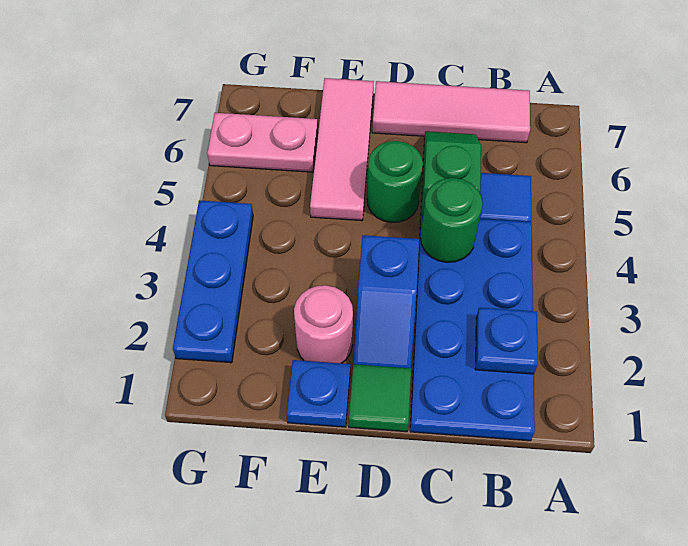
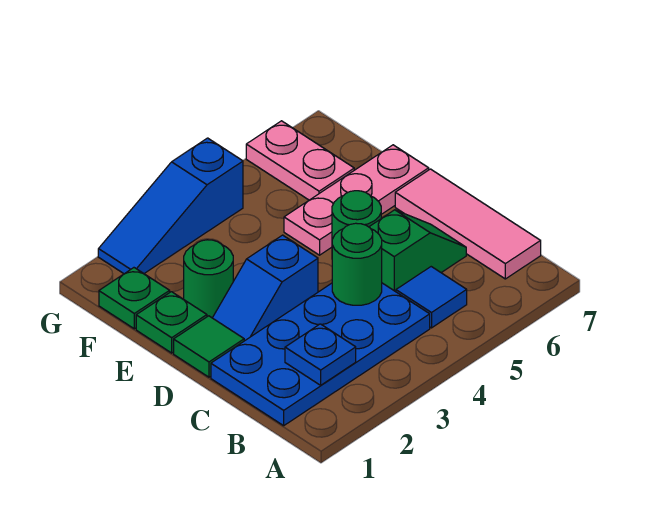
blue 1x1 plate [287,360,350,427] -> green 1x1 plate [136,292,207,353]
pink 1x1 round brick [294,285,353,363] -> green 1x1 round brick [184,240,233,318]
pink 1x3 tile [310,78,374,221] -> pink 1x3 plate [284,145,429,255]
none -> green 1x1 plate [99,268,170,329]
blue 1x3 plate [173,200,253,363] -> blue 1x3 slope [98,138,243,274]

